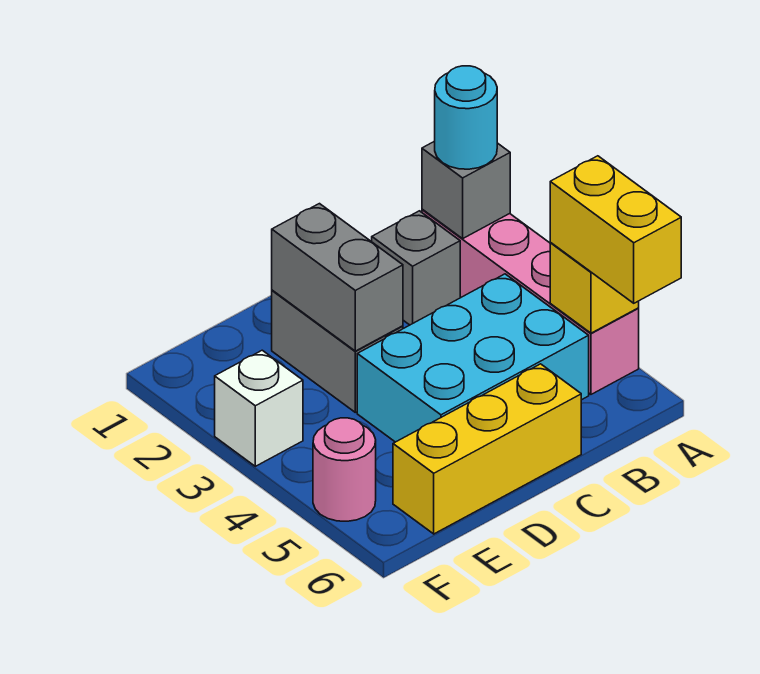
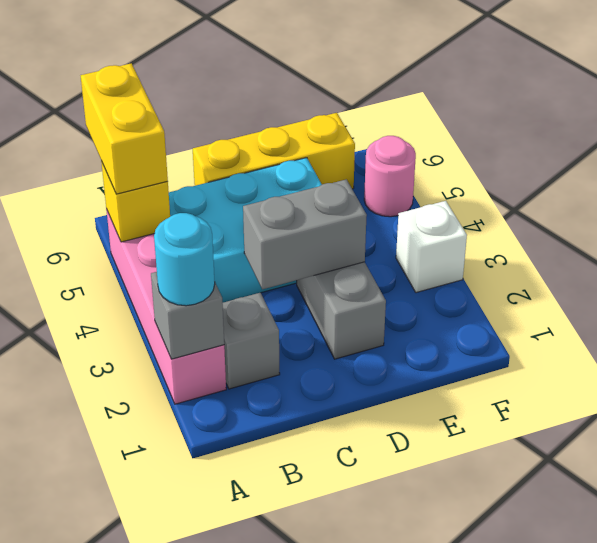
grey 1x2 brick [272,204,403,351] -> grey 1x2 brick turned to [243,179,367,289]

